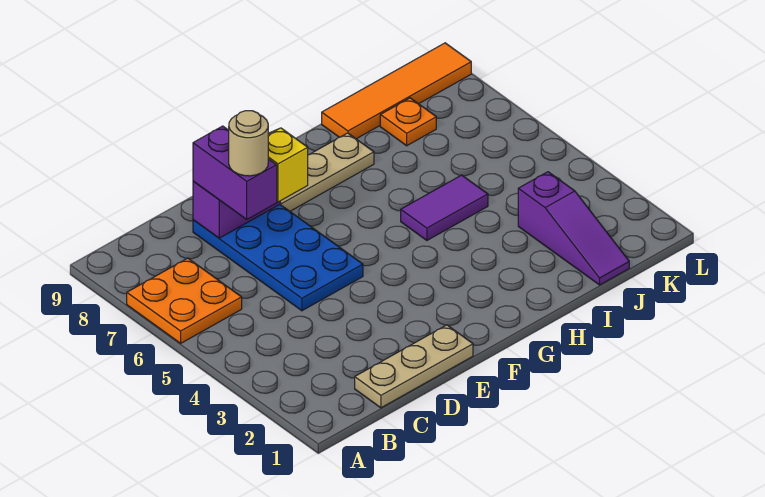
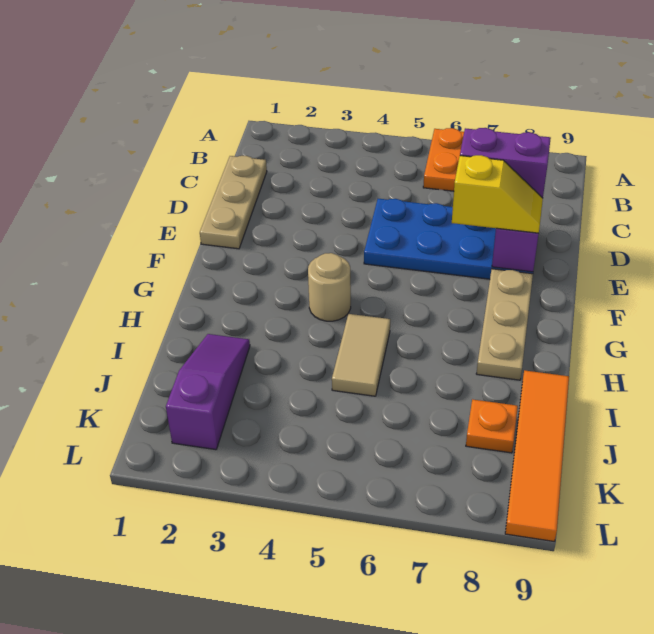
tan 1x1 round brick [229,111,268,176] -> tan 1x1 round brick moved to [308,253,351,321]
purple 1x2 tile [401,175,488,240] -> tan 1x2 tile [332,314,390,396]
purple 1x3 slope [518,172,629,285] -> purple 1x3 slope turned to [166,334,250,450]

